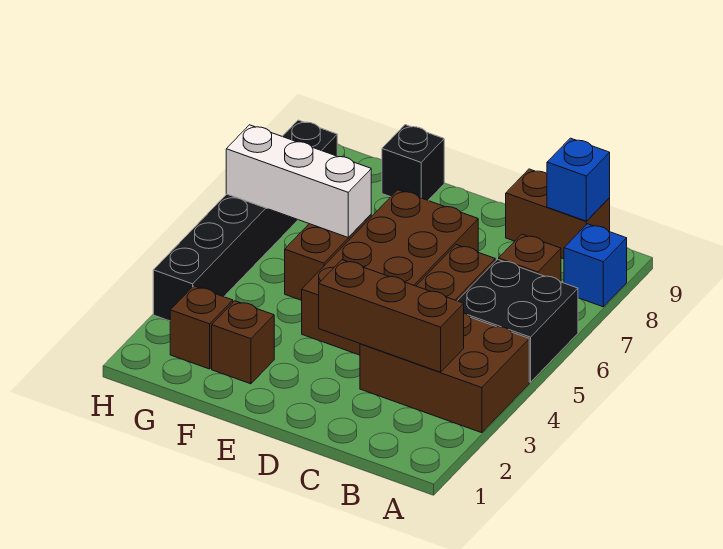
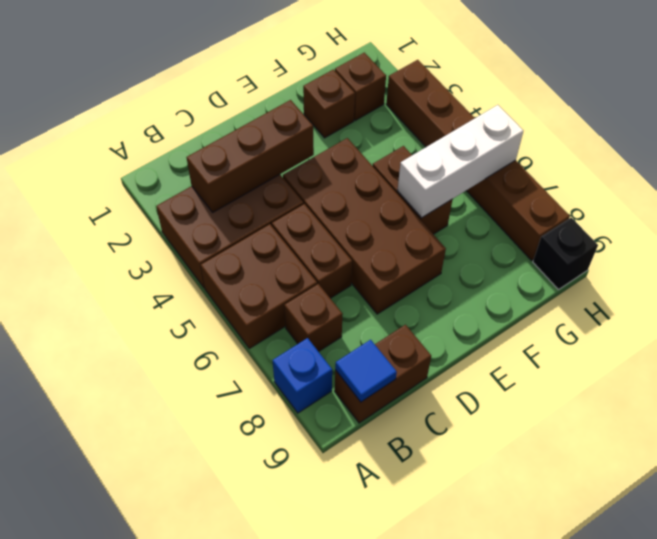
black 2x2 brick [458,259,578,382] -> brown 2x2 brick [201,224,317,348]
blue 1x1 brick [547,138,610,221] -> blue 1x1 tile [335,340,397,402]
black 1x1 brick [382,125,444,200] -> black 1x1 brick moved to [533,218,598,290]
black 1x6 brick [153,120,337,321] -> brown 1x6 brick [386,60,570,260]

